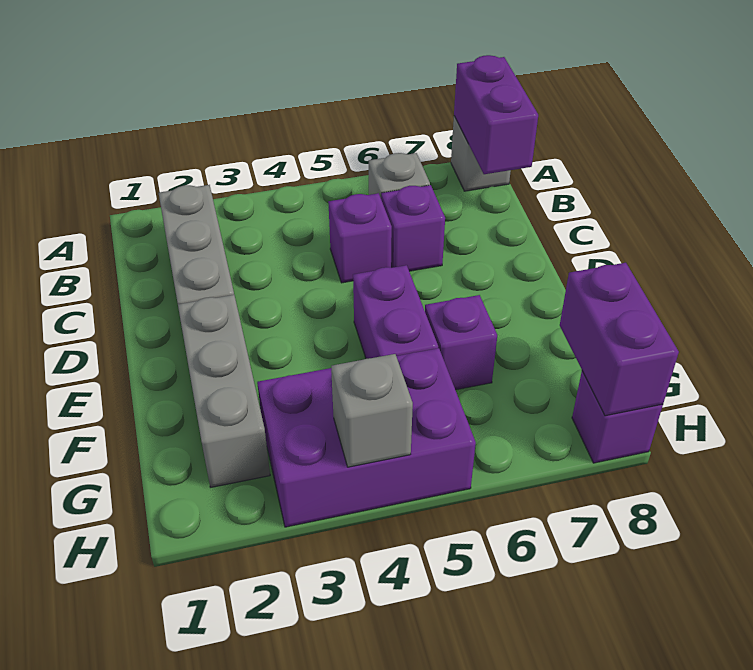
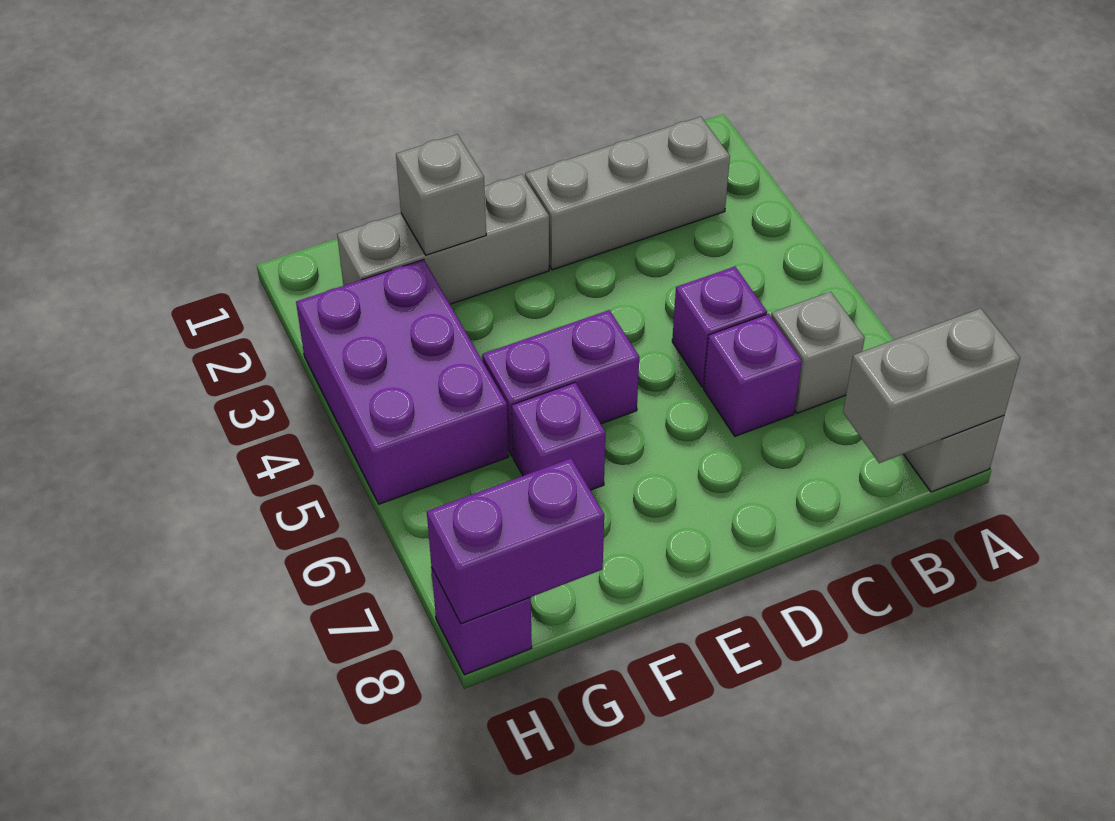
purple 1x2 brick [454,55,538,174] -> grey 1x2 brick [843,308,1020,463]
grey 1x1 brick [331,354,413,467] -> grey 1x1 brick moved to [396,134,486,255]

